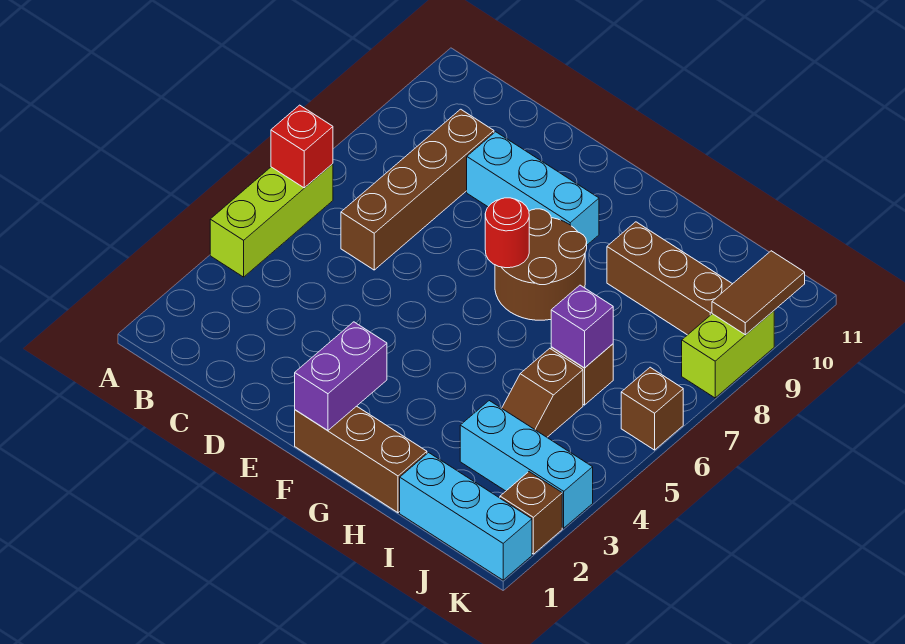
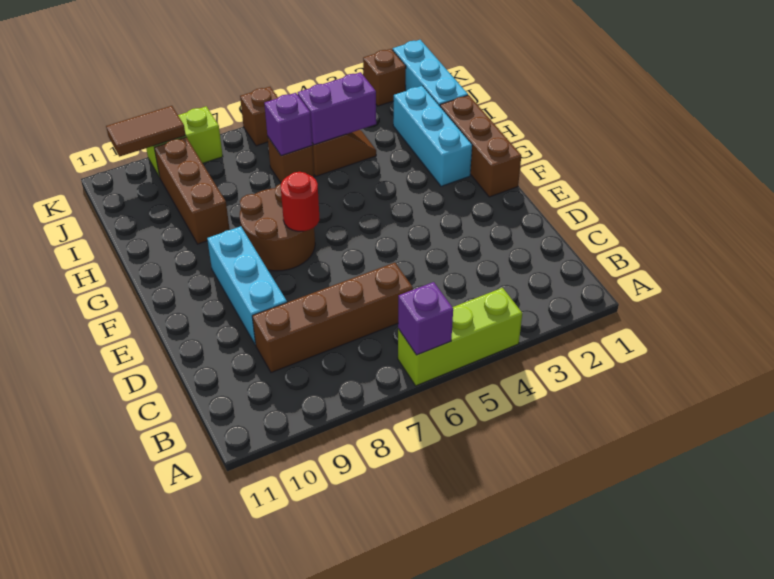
red 1x1 brick [271,105,333,188] -> purple 1x1 brick [398,282,453,355]
purple 1x2 brick [295,322,387,431] -> purple 1x2 brick moved to [298,72,376,145]
cyan 1x3 brick [460,401,593,528] -> cyan 1x3 brick moved to [393,86,472,186]

